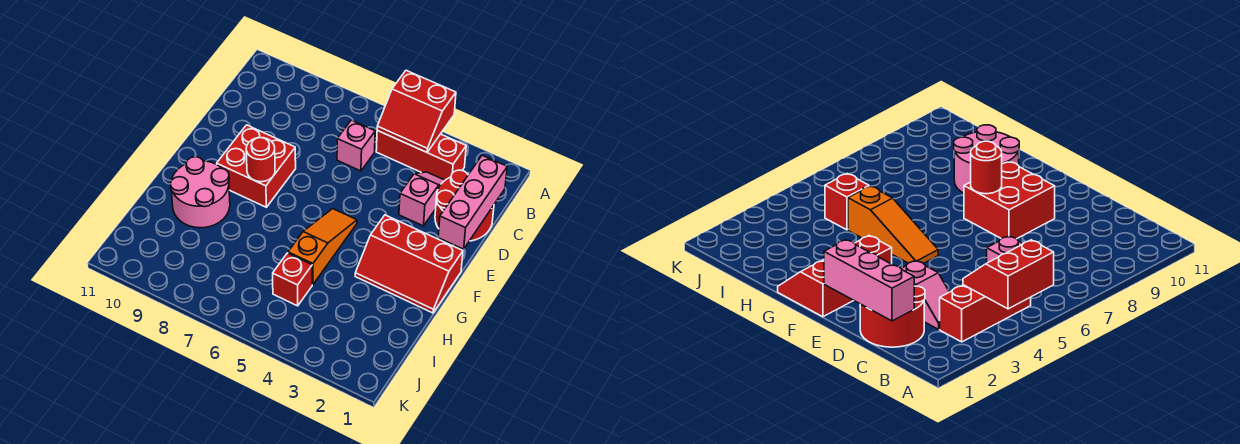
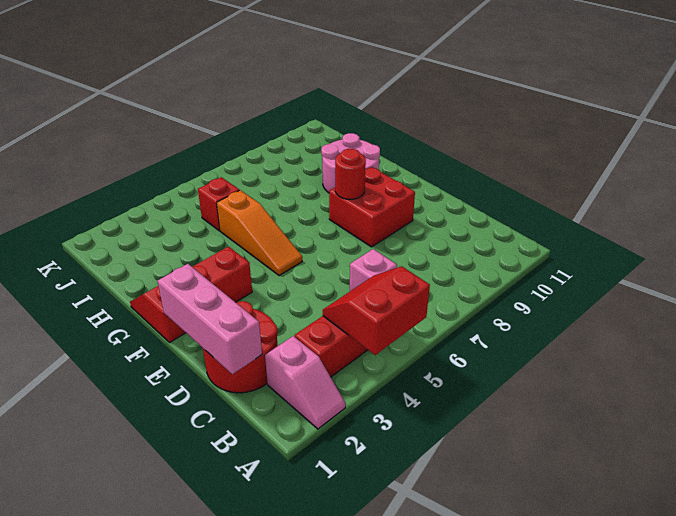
pink 1x2 slope [399,172,445,226] -> pink 1x2 slope moved to [265,336,345,429]

